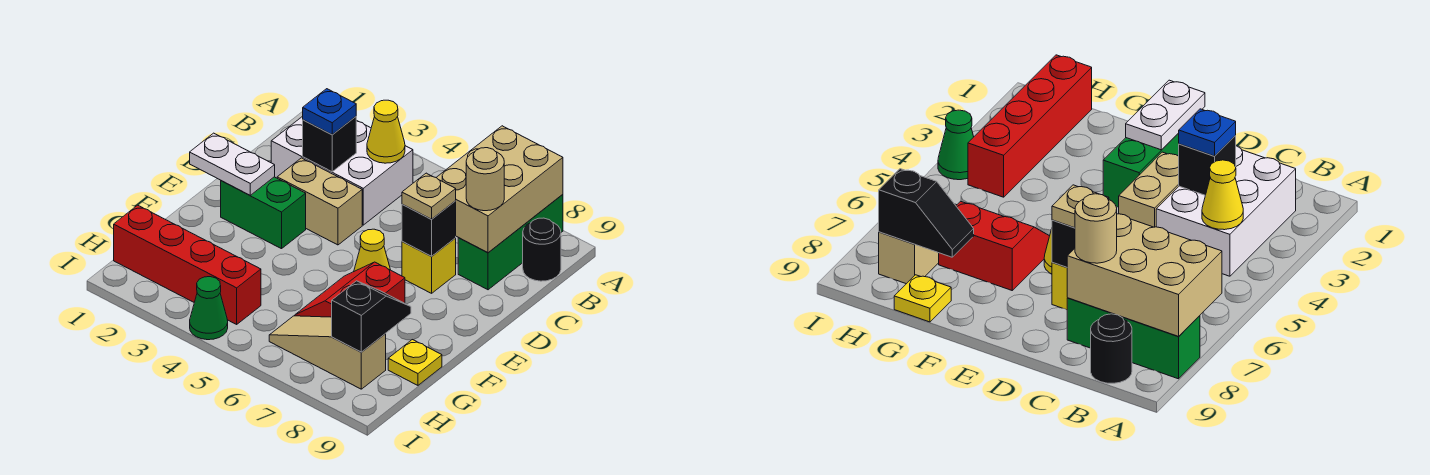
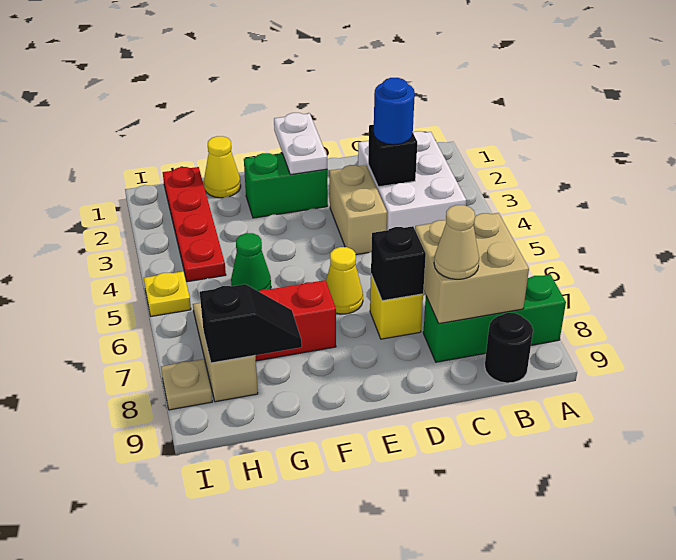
tan 2x3 brick [436,126,563,253] -> tan 2x2 brick [415,213,529,324]
yellow 1x1 cone [367,100,405,163] -> yellow 1x1 cone moved to [204,136,241,198]
blue 1x1 plate [303,89,356,135] -> blue 1x1 round brick [374,78,415,145]
tan 1x1 round brick [466,148,504,211] -> tan 1x1 cone [434,205,479,279]
tan 1x1 plate [402,173,456,219] -> tan 1x1 plate moved to [161,359,212,410]
green 1x2 brick [221,177,306,249] -> green 1x2 brick turned to [244,153,328,218]
yellow 1x1 plate [388,340,442,385] -> yellow 1x1 plate moved to [144,271,191,316]
red 1x4 brick [114,205,261,324] -> red 1x4 plate [163,167,226,282]
green 1x1 cone [190,277,228,340] -> green 1x1 cone moved to [231,233,271,291]

